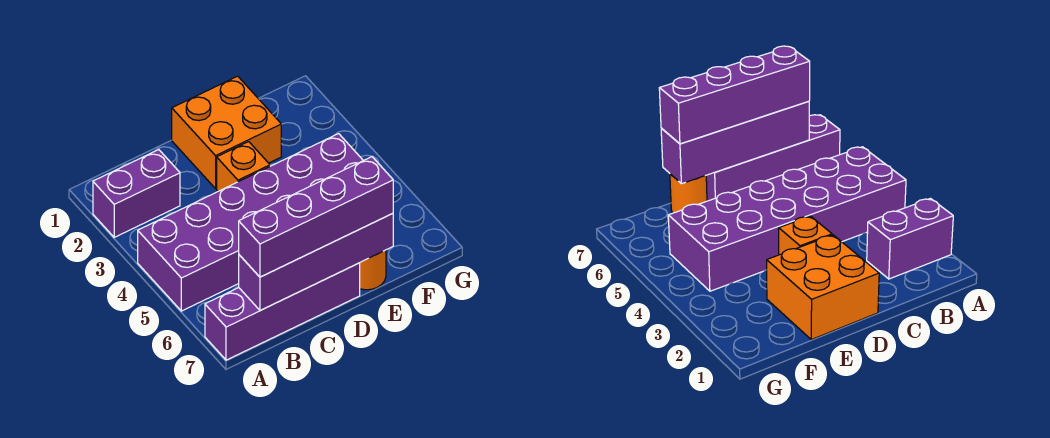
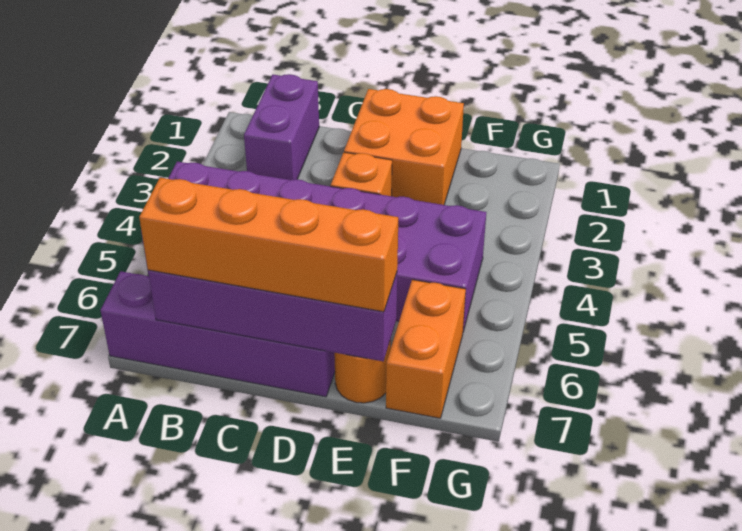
purple 1x2 brick [93,150,180,237] -> purple 1x2 brick turned to [244,74,319,180]
purple 1x4 brick [239,157,393,277] -> orange 1x4 brick [139,178,398,312]
none -> orange 1x2 brick [386,280,466,418]

